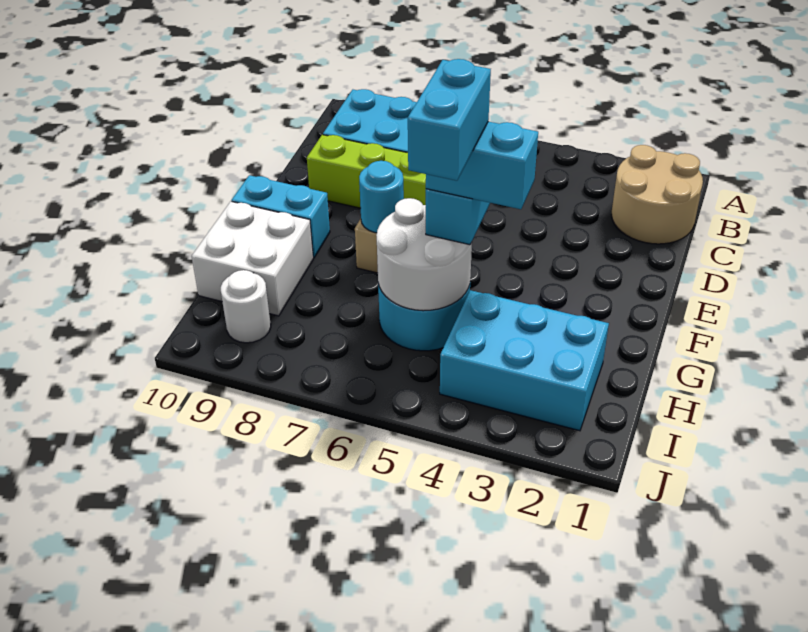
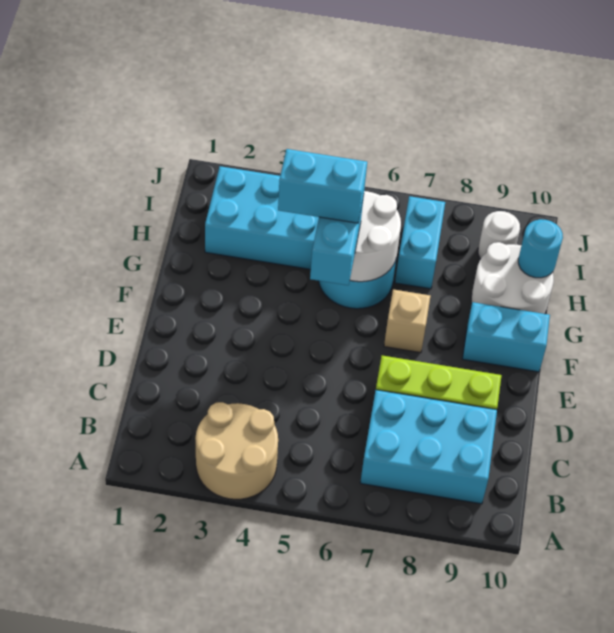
tan 2x2 round brick [612,145,703,244] -> tan 2x2 round brick moved to [195,402,278,499]
cyan 1x1 round brick [359,161,404,233] -> cyan 1x1 round brick moved to [518,219,563,278]
cyan 1x2 brick [408,59,491,181] -> cyan 1x2 brick moved to [395,196,445,289]
white 2x2 brick [192,201,313,316] -> white 2x2 round brick [471,242,554,314]

